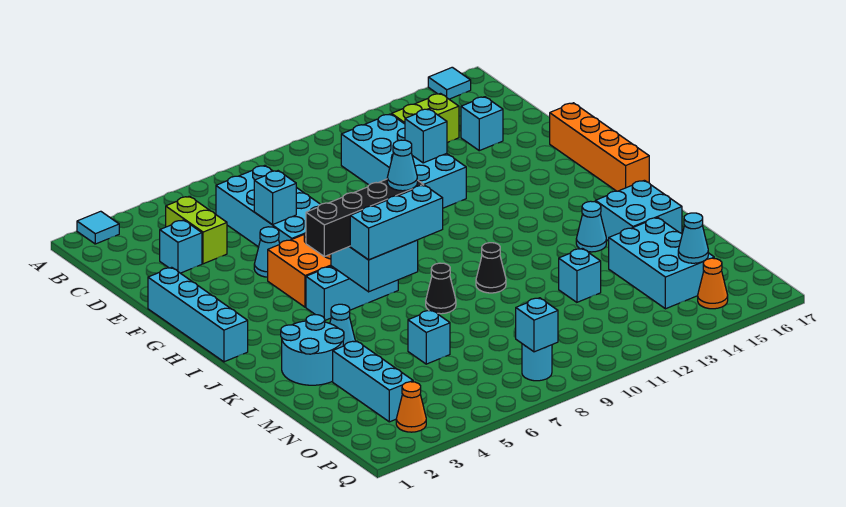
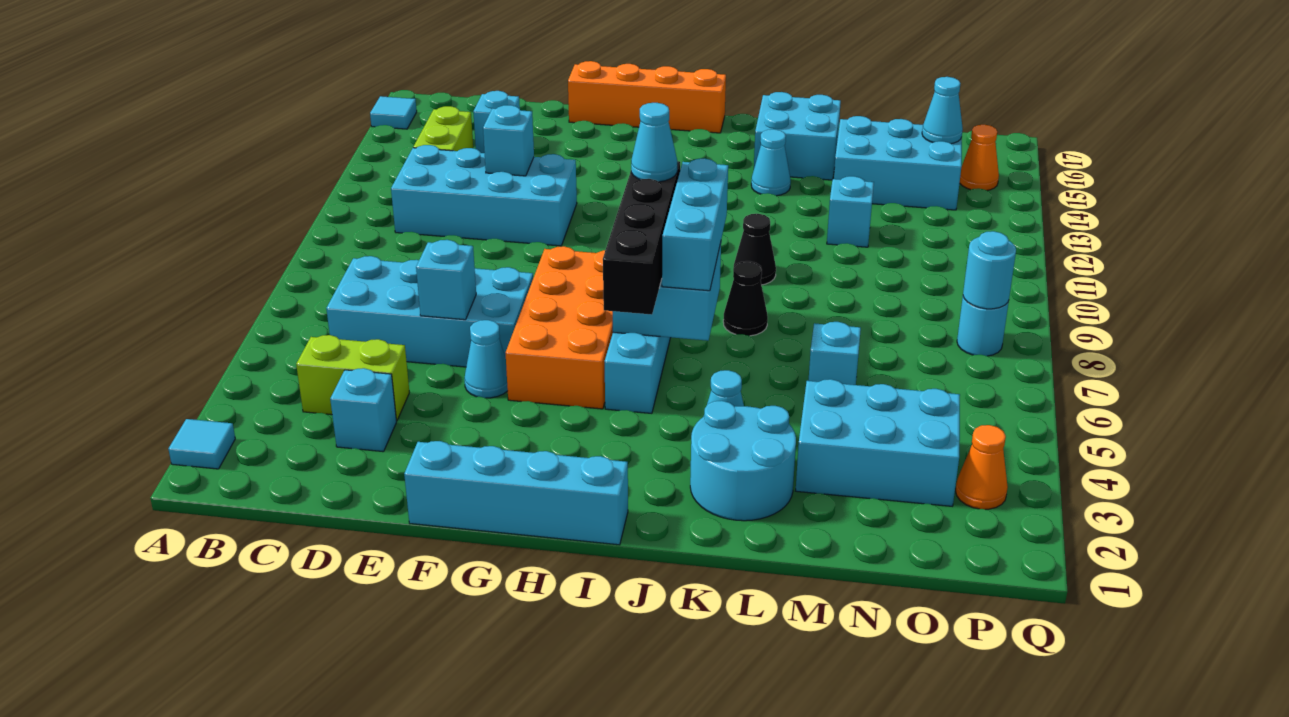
cyan 1x3 brick [333,341,413,422] -> cyan 2x3 brick [796,379,960,506]
cyan 1x1 brick [516,298,558,352] -> cyan 1x1 round brick [963,231,1016,309]

